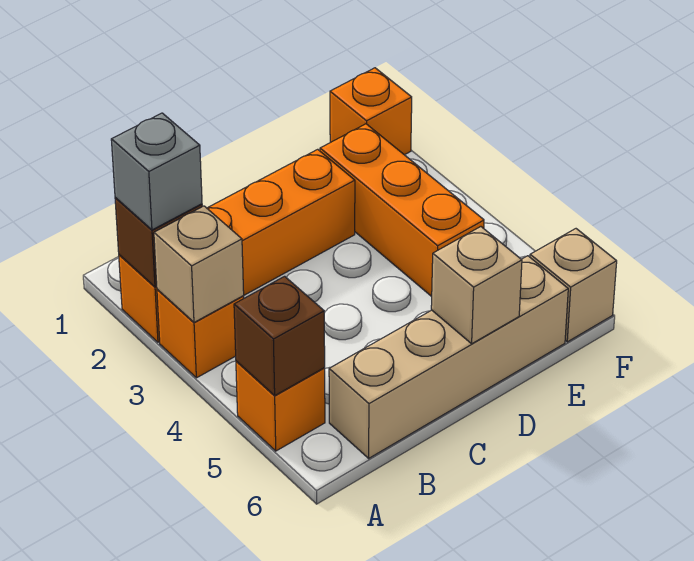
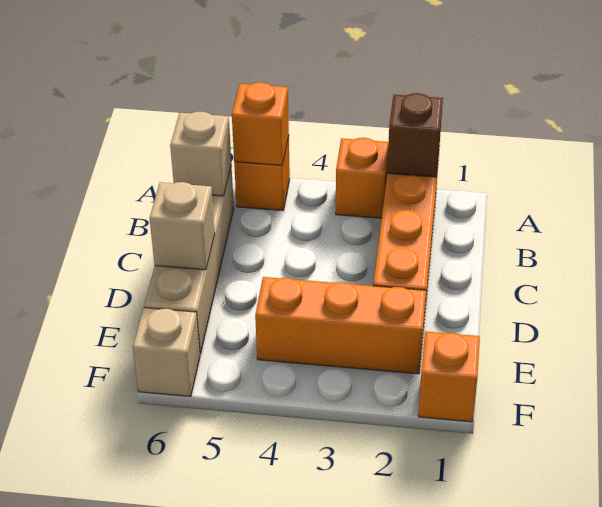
grey 1x1 brick [111,113,202,230] -> none
tan 1x1 brick [154,206,244,322] -> tan 1x1 brick moved to [170,112,231,196]
brown 1x1 brick [234,276,325,395] -> orange 1x1 brick [232,82,289,165]

